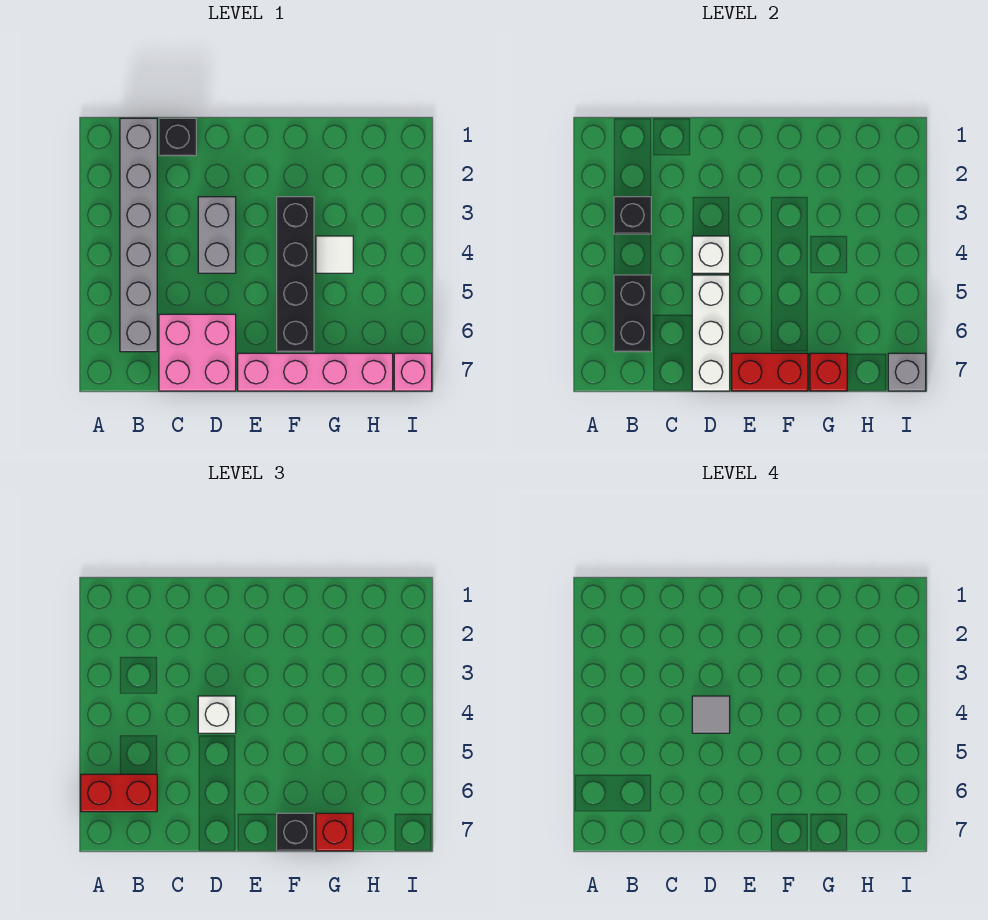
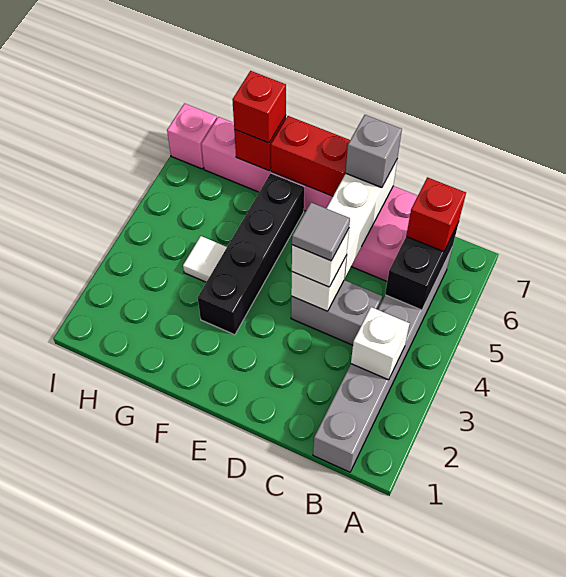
red 1x2 brick [81,774,157,812] -> red 1x1 brick [406,177,466,252]
black 1x1 brick [614,197,651,234] -> white 1x1 brick [351,307,410,380]
black 1x1 brick [159,118,196,156] -> none
grey 1x2 brick [198,197,236,273] -> grey 1x2 brick turned to [291,280,382,345]
black 1x1 brick [277,813,314,851] -> none
grey 1x1 brick [888,353,926,391] -> grey 1x1 brick moved to [346,115,402,188]

